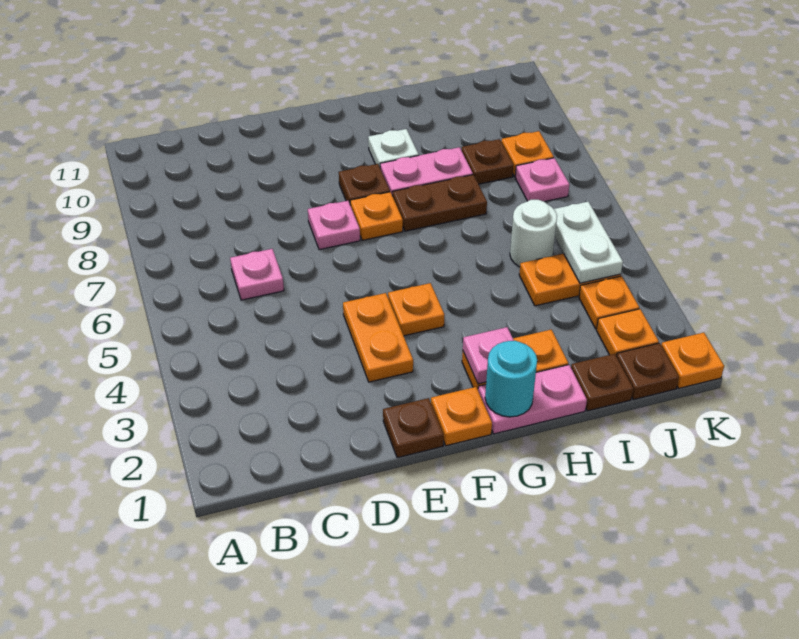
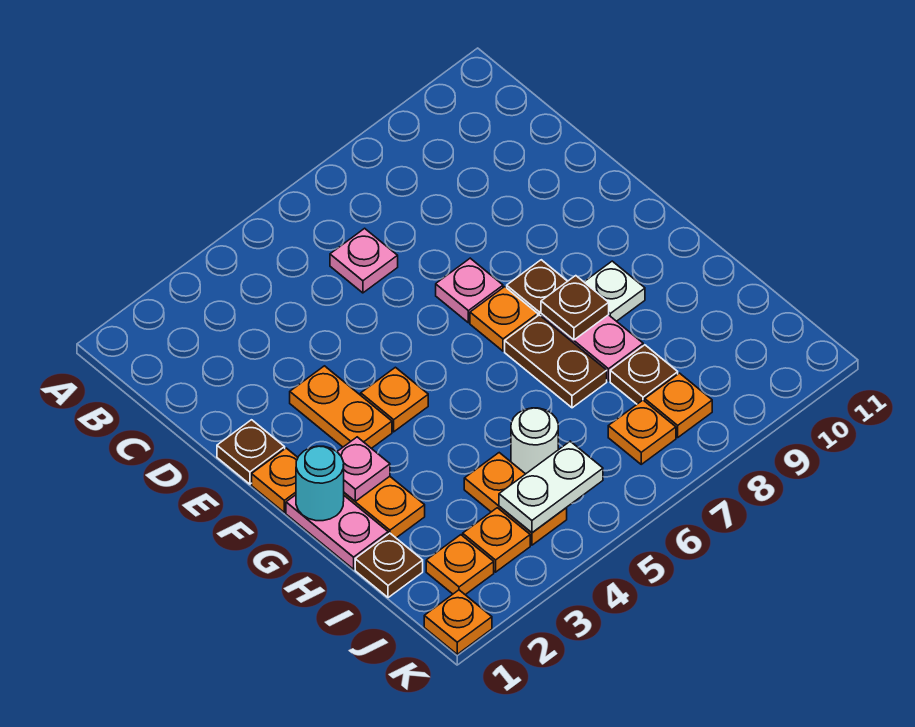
orange 1x2 plate [343,293,413,382] -> orange 1x2 plate turned to [290,366,392,448]
brown 1x1 plate [616,343,679,400] -> brown 1x1 plate moved to [541,276,609,340]
pink 1x1 plate [515,158,569,202] -> orange 1x1 plate [608,400,676,464]

